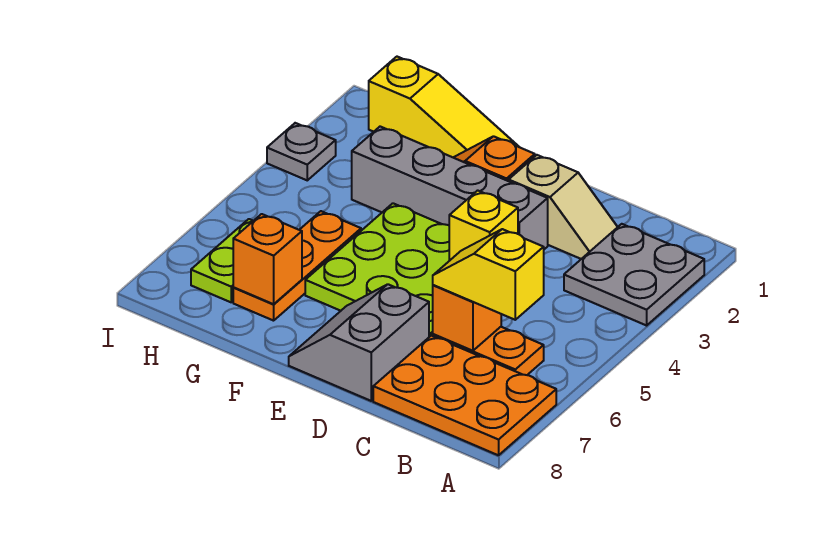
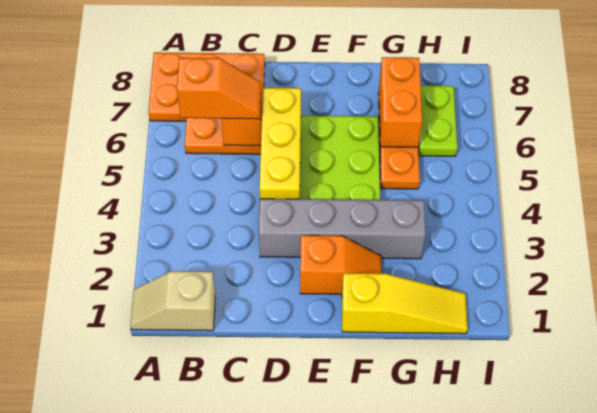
grey 2x2 plate [564,224,704,325] -> none
yellow 1x2 slope [433,229,544,320] -> orange 1x2 slope [177,58,261,119]
tan 1x2 slope [509,155,617,259] -> tan 1x2 slope moved to [130,271,215,331]
yellow 1x1 brick [449,190,518,261] -> yellow 1x3 brick [260,88,301,199]
grey 2x2 slope [289,284,429,401] -> none
yellow 1x3 slope [369,57,519,157] -> yellow 1x3 slope turned to [342,273,468,334]
orange 1x1 brick [233,214,302,304] -> orange 1x2 brick [379,57,422,147]
grey 1x1 plate [267,123,336,180] -> none

